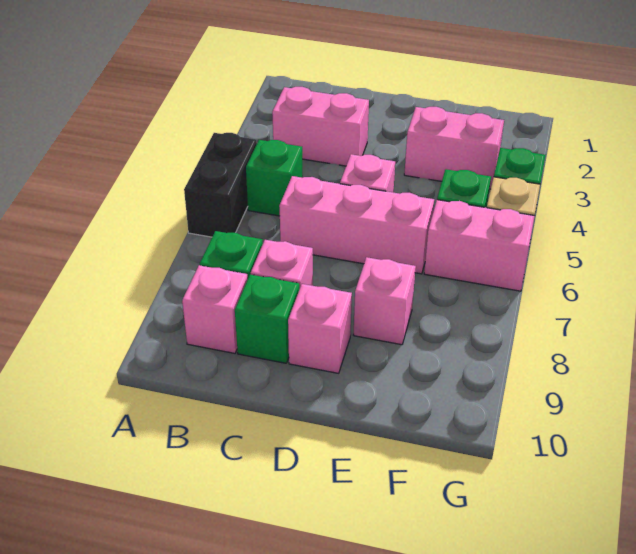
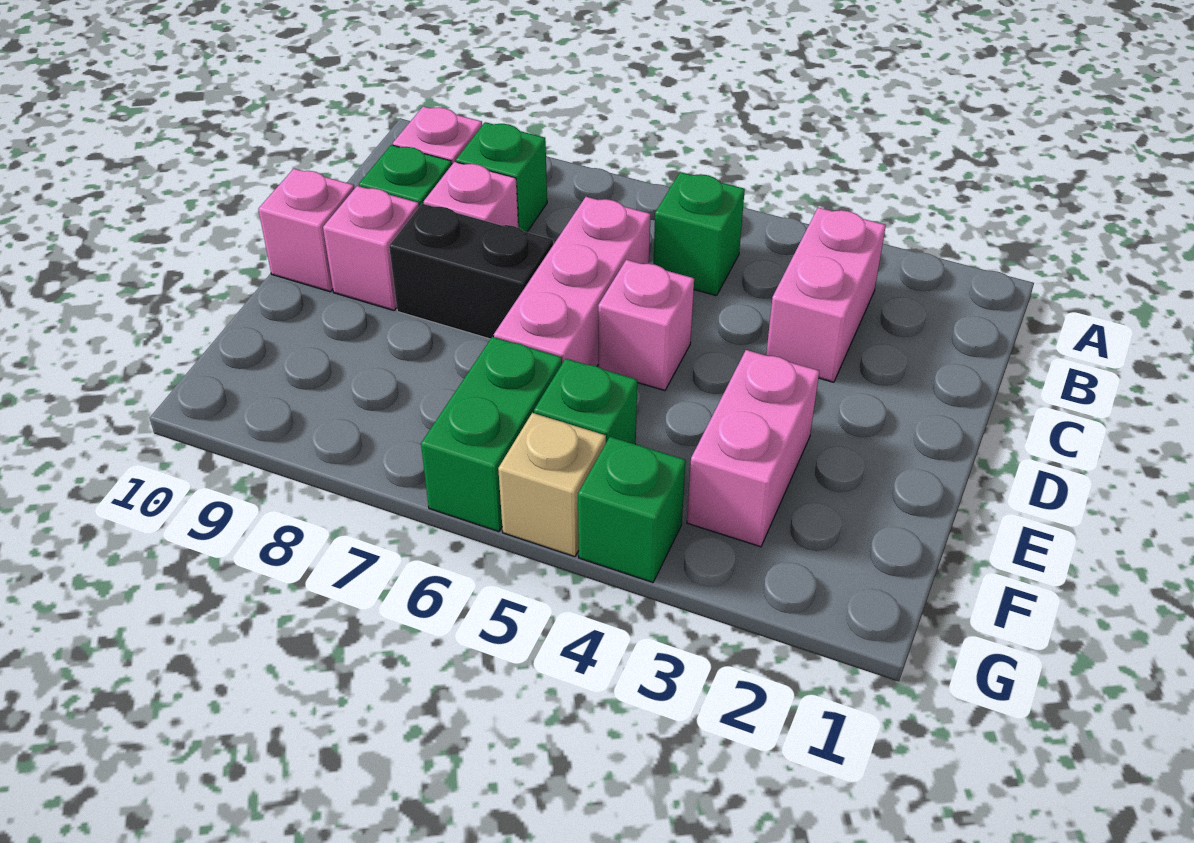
black 1x2 brick [184,133,257,237] -> black 1x2 brick moved to [389,204,553,339]
pink 1x1 brick [354,257,416,345] -> pink 1x1 brick moved to [258,169,354,292]
pink 1x2 brick [424,200,535,291] -> green 1x2 brick [421,337,562,532]

